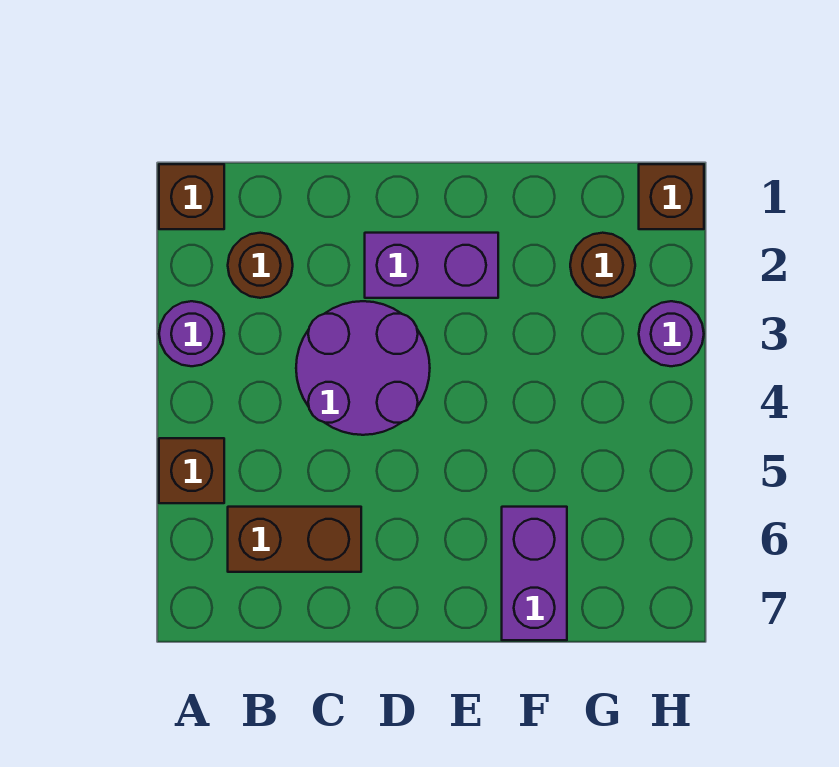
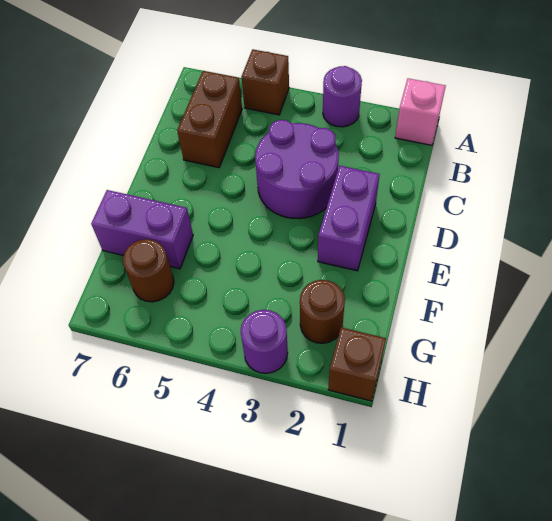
brown 1x1 brick [159,164,224,229] -> pink 1x1 brick [395,78,446,145]
brown 1x1 round brick [228,233,293,298] -> brown 1x1 round brick moved to [123,239,174,302]

